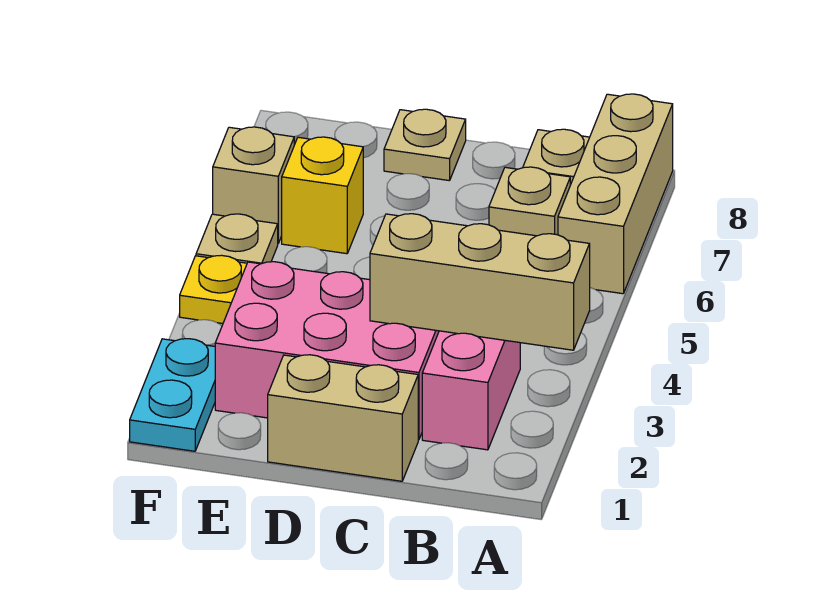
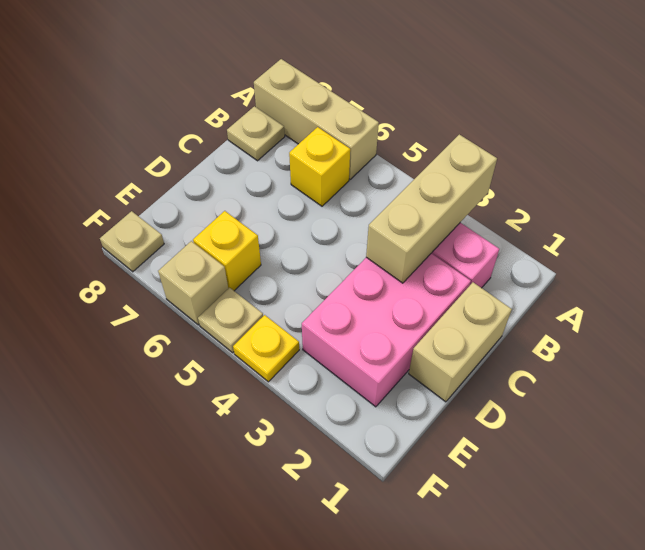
tan 1x1 brick [489,167,570,236] -> yellow 1x1 brick [289,127,350,206]
tan 1x1 plate [384,109,466,181] -> tan 1x1 plate moved to [100,211,164,272]
cyan 1x2 plate [130,339,215,451] -> none

